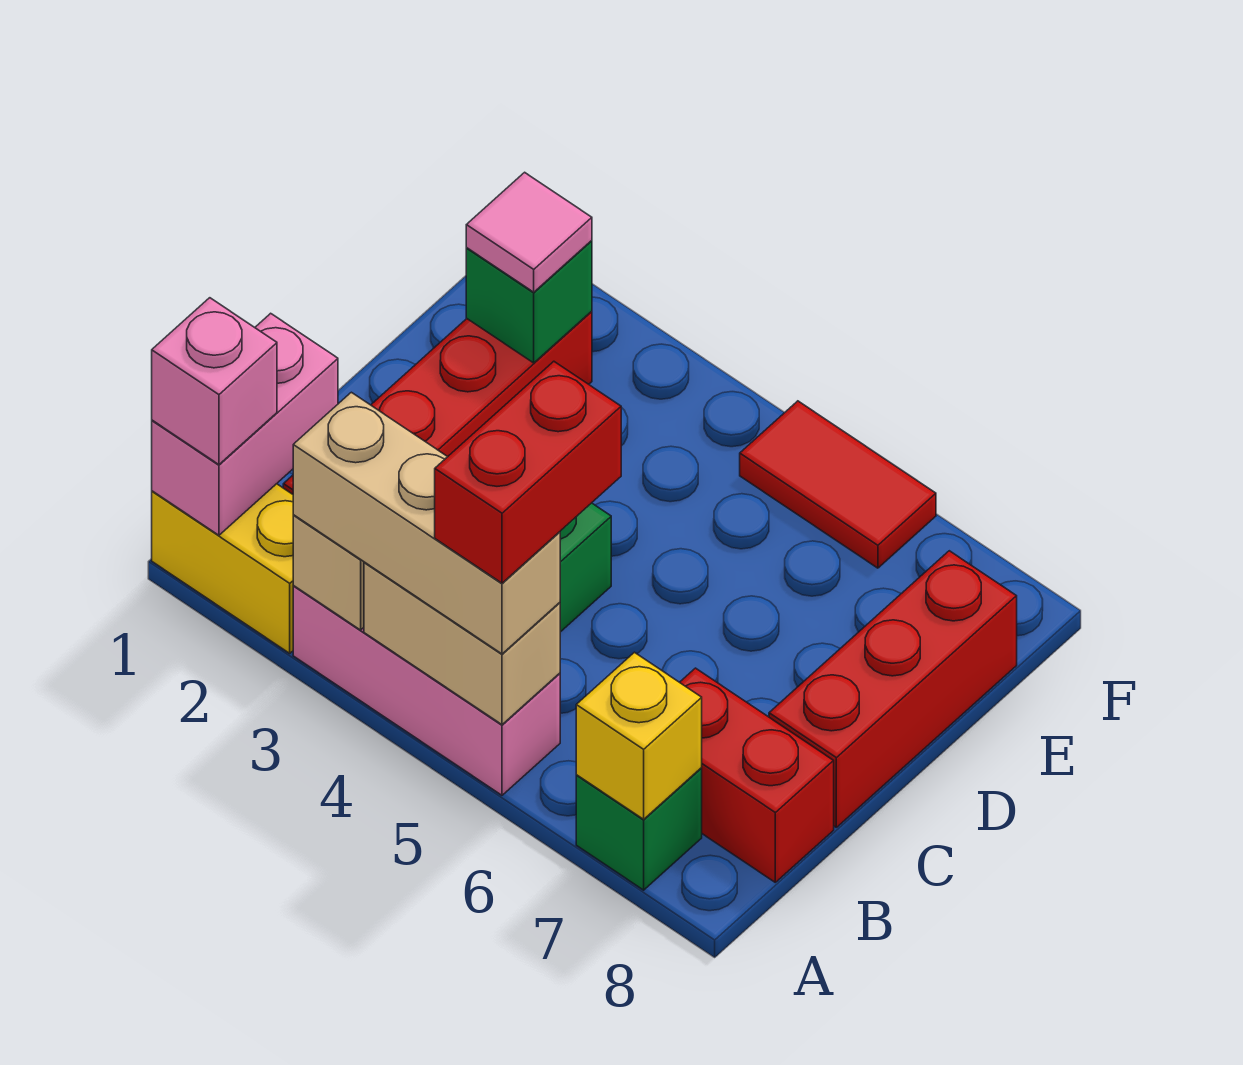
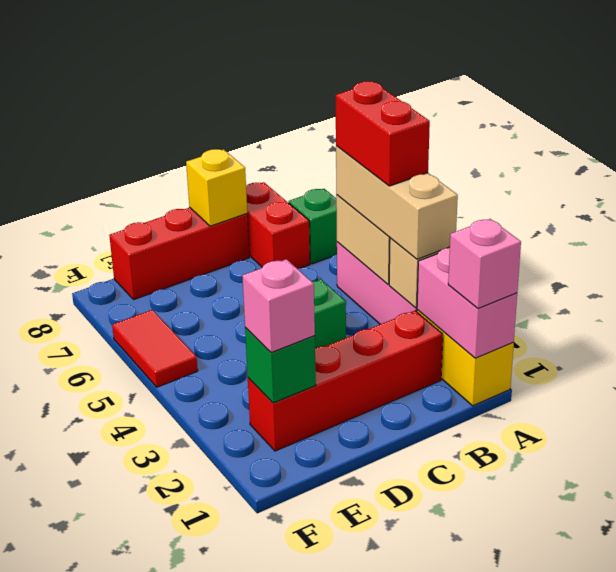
pink 1x2 brick [152,313,338,535] -> pink 1x2 brick turned to [417,248,517,358]
red 1x2 brick [435,361,621,583] -> red 1x2 brick turned to [336,81,430,186]
yellow 1x1 brick [576,652,702,819] -> yellow 1x1 brick moved to [186,149,247,226]
pink 1x1 tile [466,172,592,292] -> pink 1x1 brick [242,259,315,353]

